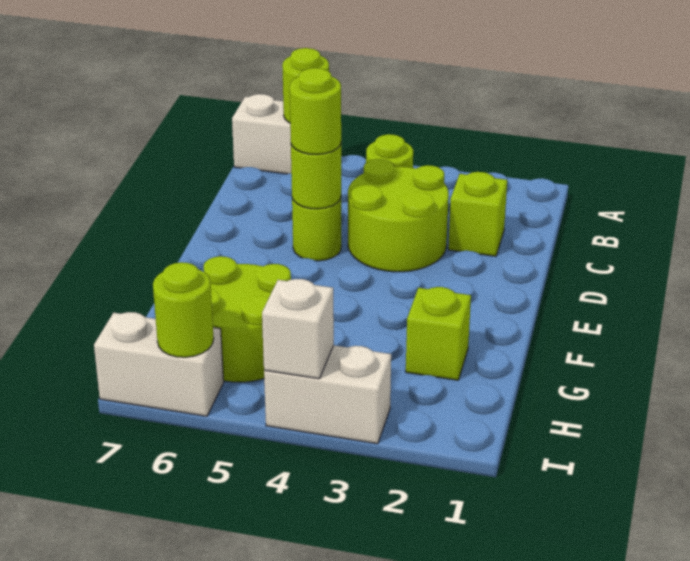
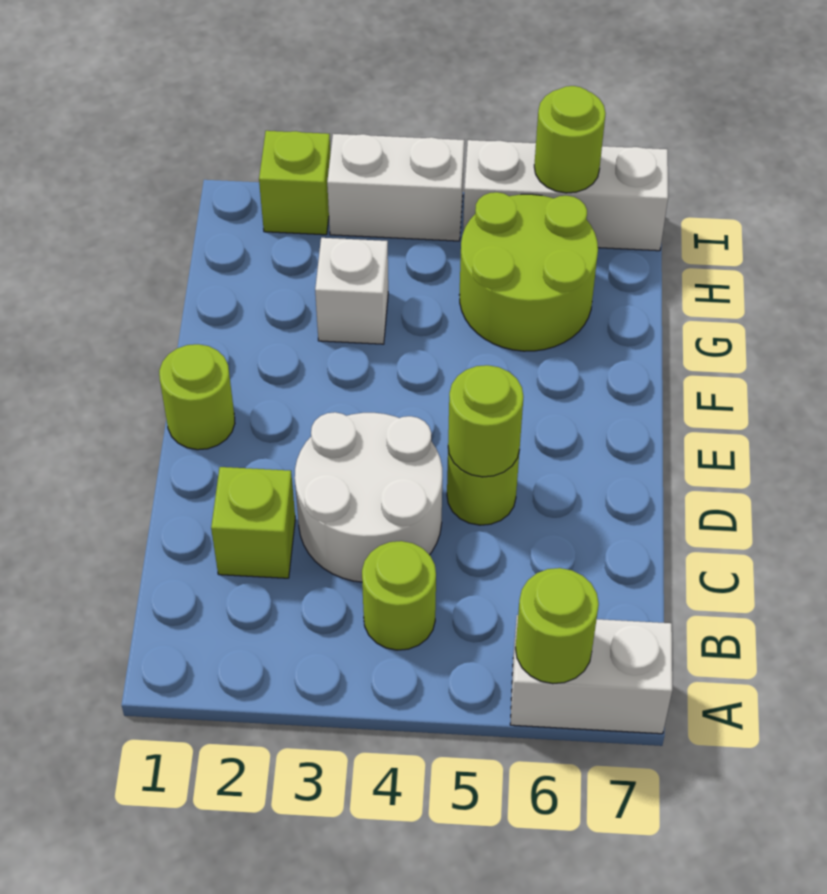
lime 2x2 round brick [348,159,449,272] -> white 2x2 round brick [295,412,442,582]
lime 1x1 round brick [290,68,341,155] -> lime 1x1 round brick moved to [159,344,235,450]
lime 1x1 brick [406,287,471,380] -> lime 1x1 brick moved to [259,131,330,235]
white 1x1 brick [262,279,334,379] -> white 1x1 brick moved to [315,238,388,344]
white 1x2 brick [94,312,224,416] -> white 1x3 brick [463,140,668,251]

